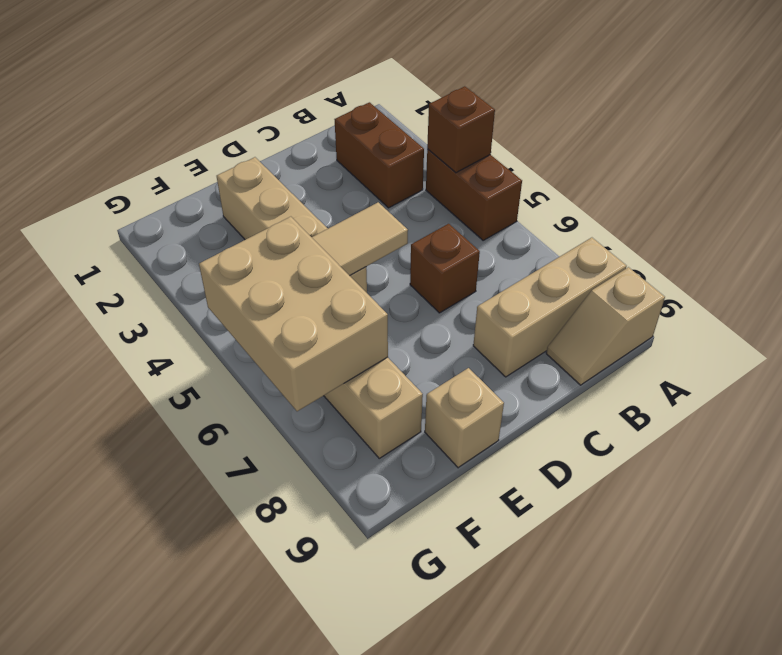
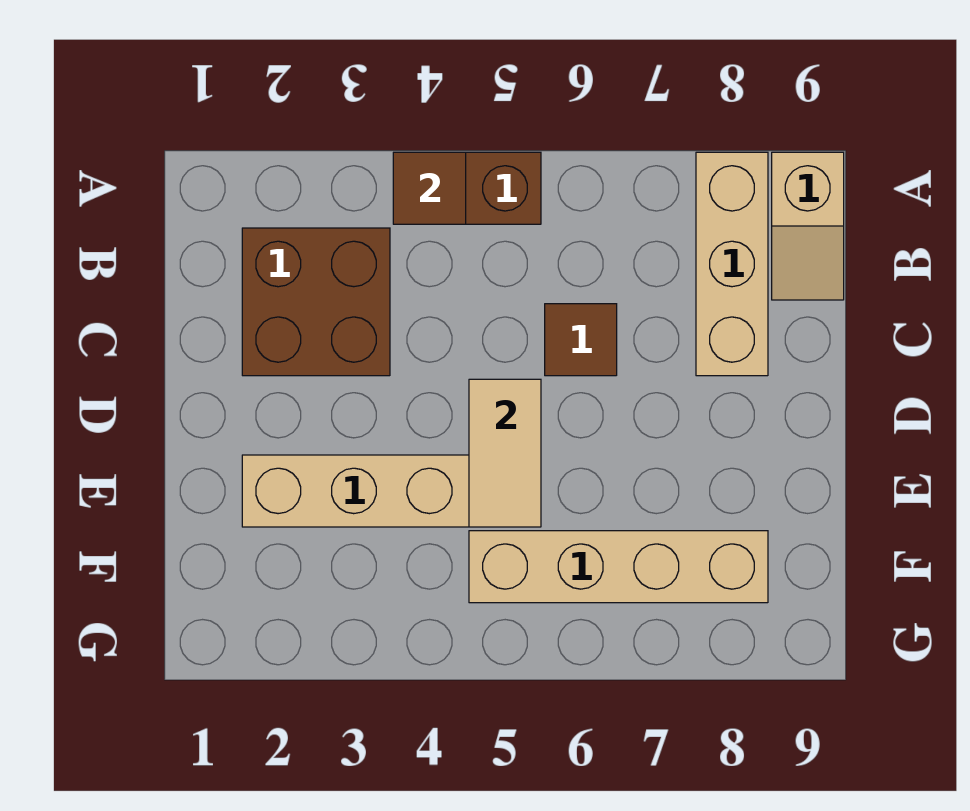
brown 1x1 brick [427,86,495,173] -> brown 1x1 tile [393,152,466,224]
brown 1x2 brick [334,102,424,208] -> brown 2x2 brick [242,228,390,376]
brown 1x1 brick [410,224,480,313] -> brown 1x1 tile [545,304,617,376]
tan 1x1 brick [425,368,504,468] -> none
tan 2x3 brick [199,217,388,411] -> none

